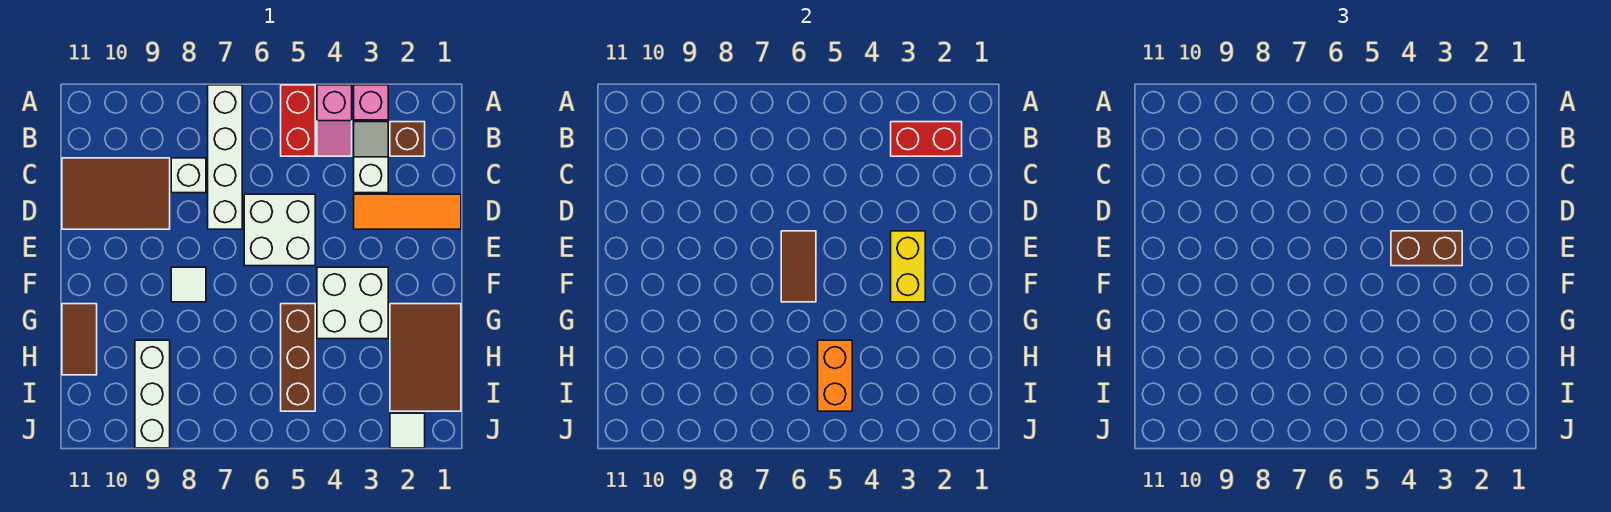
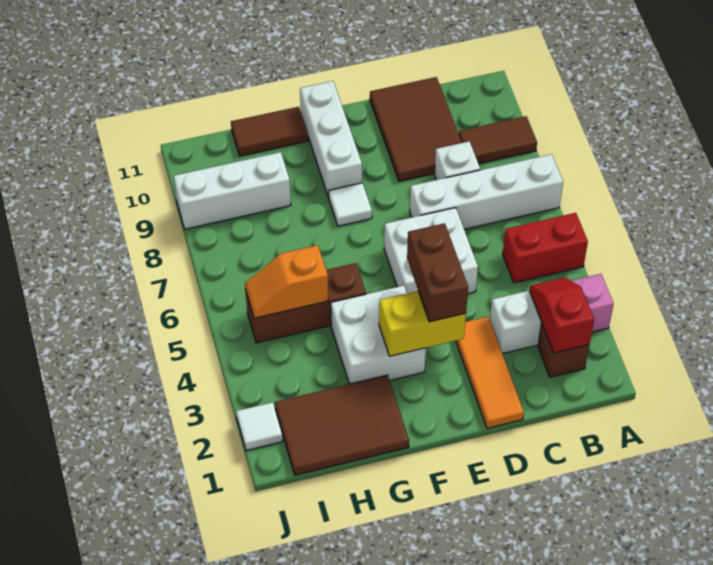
pink 1x2 slope [317,85,352,156] -> none
red 1x2 brick [891,122,962,156] -> red 1x2 slope [529,277,594,353]
brown 1x2 tile [781,231,816,302] -> brown 1x2 tile moved to [459,116,537,164]
none -> white 1x3 brick [300,81,362,197]
orange 1x2 brick [818,340,852,411] -> orange 1x2 slope [245,245,328,318]

